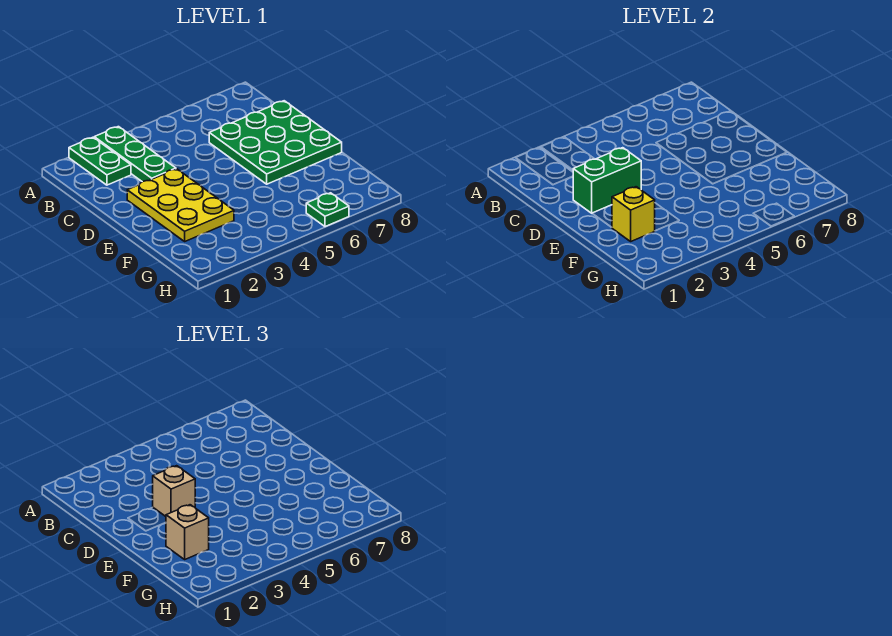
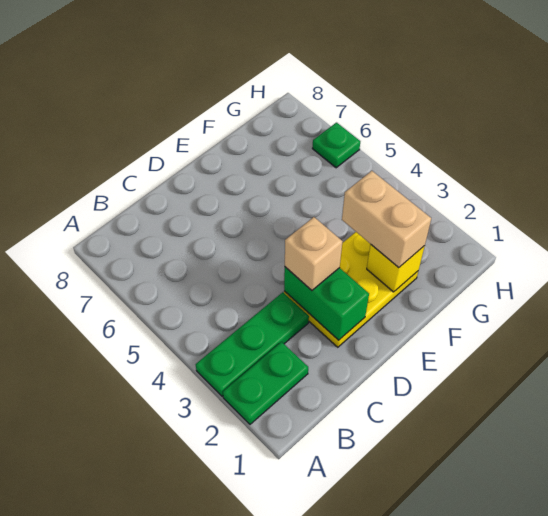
green 3x3 plate [209,101,342,184] -> none
tan 1x1 brick [166,505,209,559] -> tan 1x2 brick [342,171,431,268]

